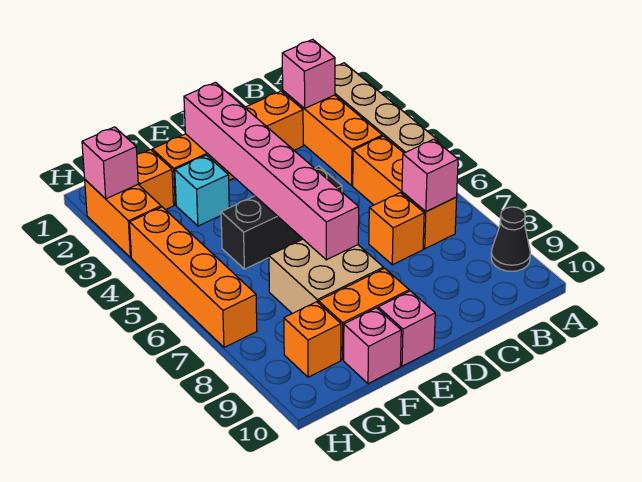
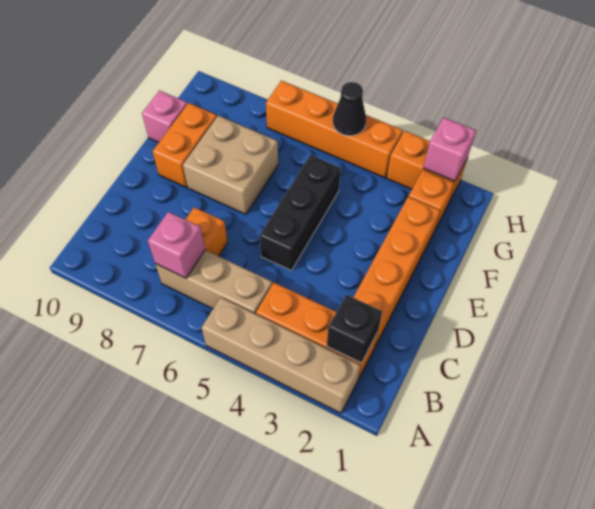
black 1x1 cone [491,207,530,271] -> black 1x1 cone moved to [333,82,366,136]
pink 1x1 brick [282,39,335,109] -> black 1x1 brick [327,295,382,363]
orange 1x3 brick [353,136,457,249] -> tan 1x3 brick [155,250,272,314]
pink 1x6 brick [184,82,359,260] -> none
pink 1x1 brick [378,291,435,366] -> none
cyan 1x1 brick [175,155,229,226] -> none
orange 1x1 brick [284,302,341,377] -> none

